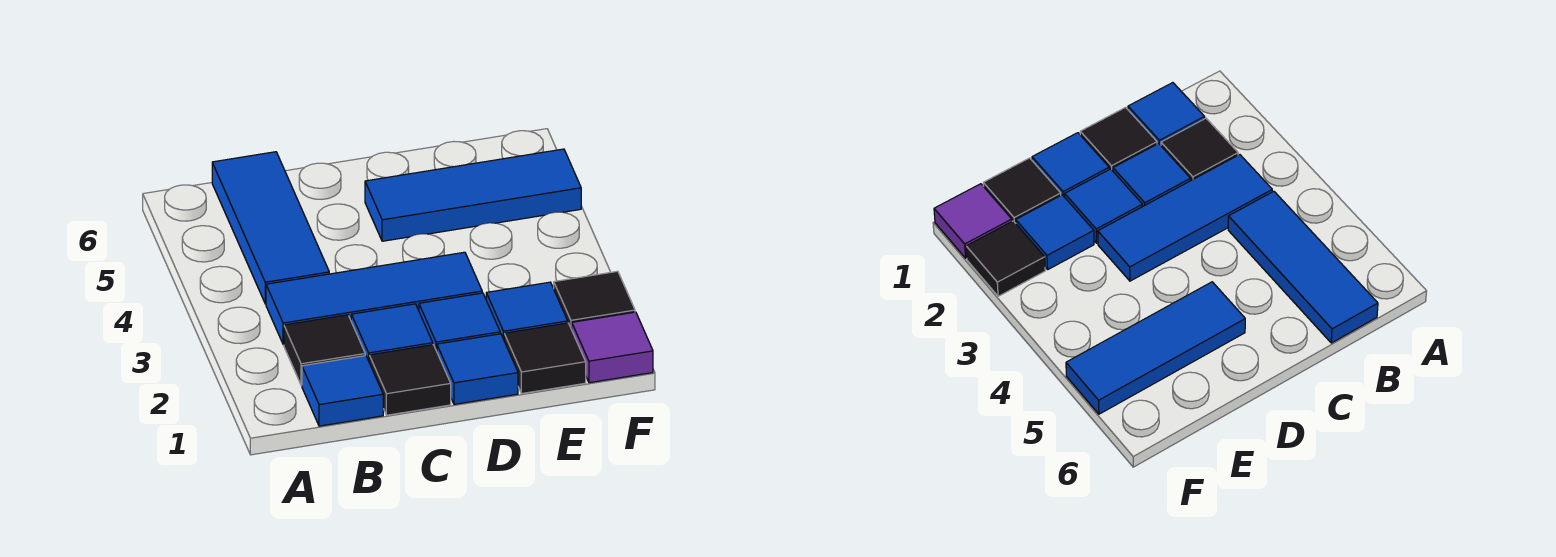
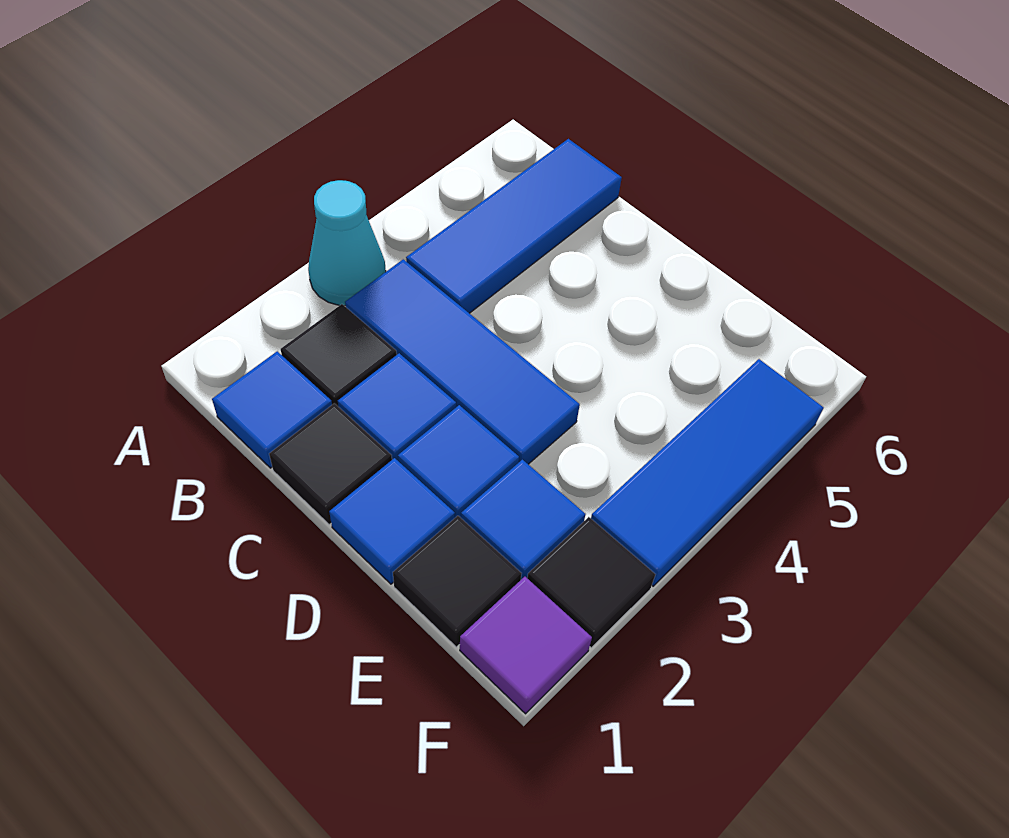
none -> cyan 1x1 cone [308,180,386,306]
blue 1x3 tile [365,149,581,241] -> blue 1x3 tile turned to [591,359,824,586]

